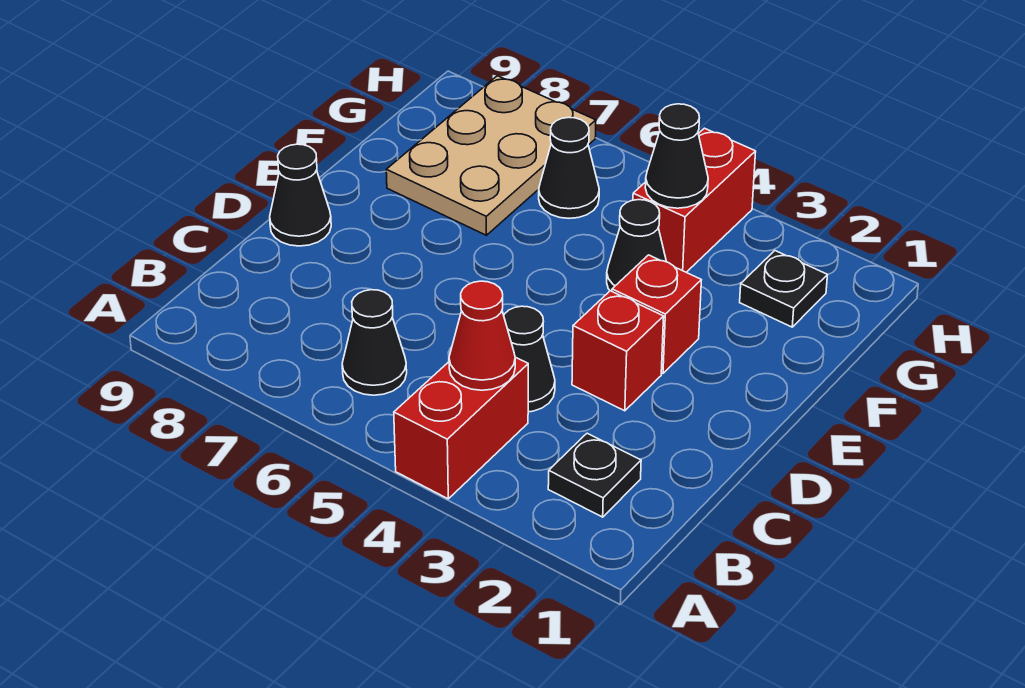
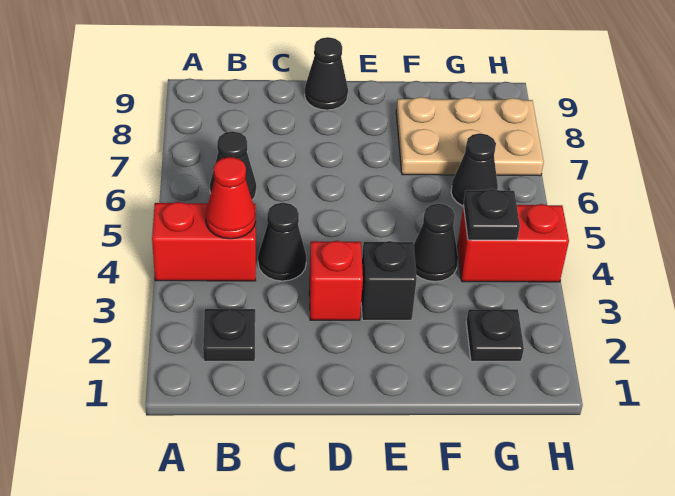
red 1x1 brick [612,255,701,373] -> black 1x1 brick [361,241,417,320]
black 1x1 cone [645,104,708,208] -> black 1x1 plate [463,189,520,240]

